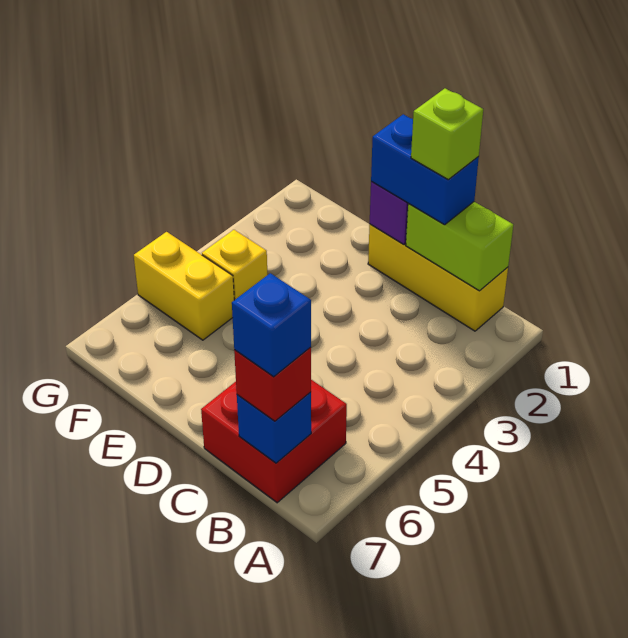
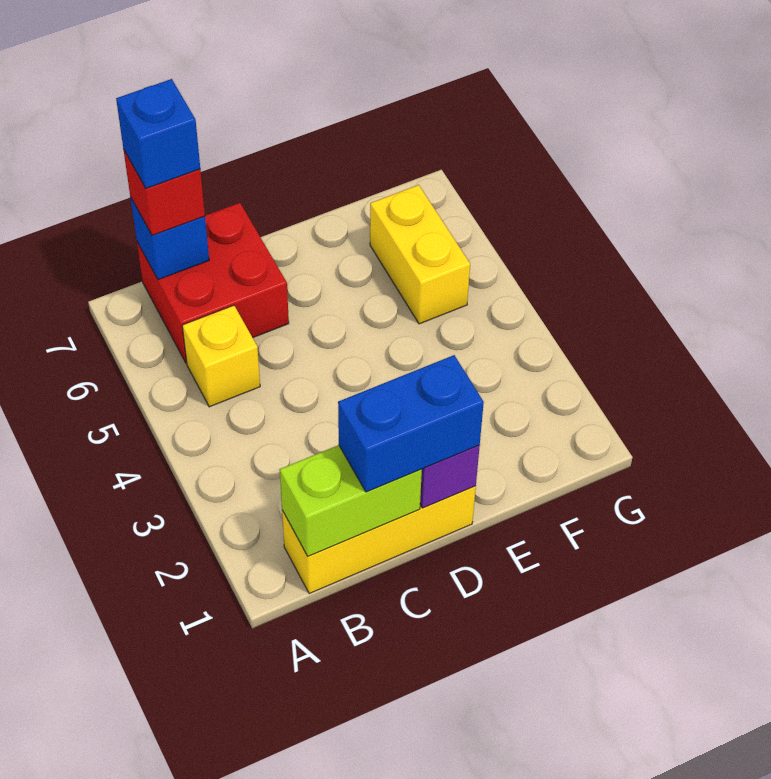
lime 1x1 brick [411,88,483,179] -> none
yellow 1x1 brick [202,230,267,300] -> yellow 1x1 brick moved to [182,305,260,407]
yellow 1x2 brick [134,232,234,340] -> yellow 1x2 brick turned to [370,185,470,324]

